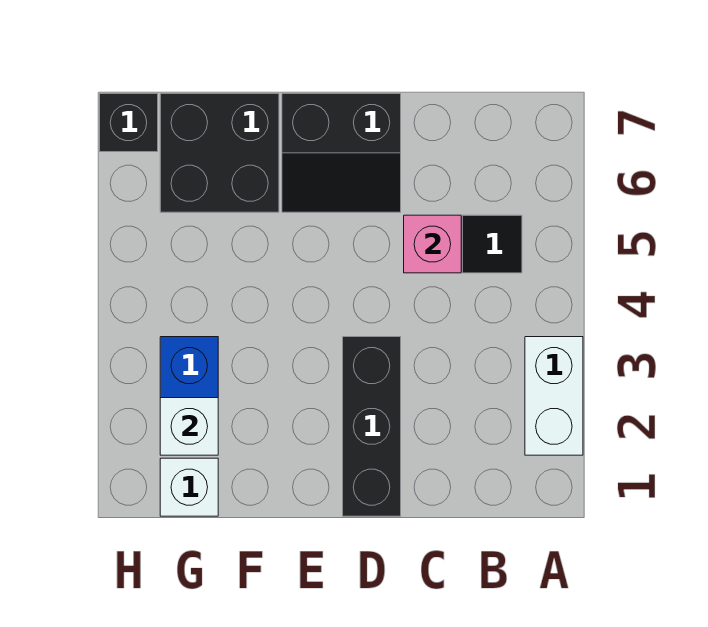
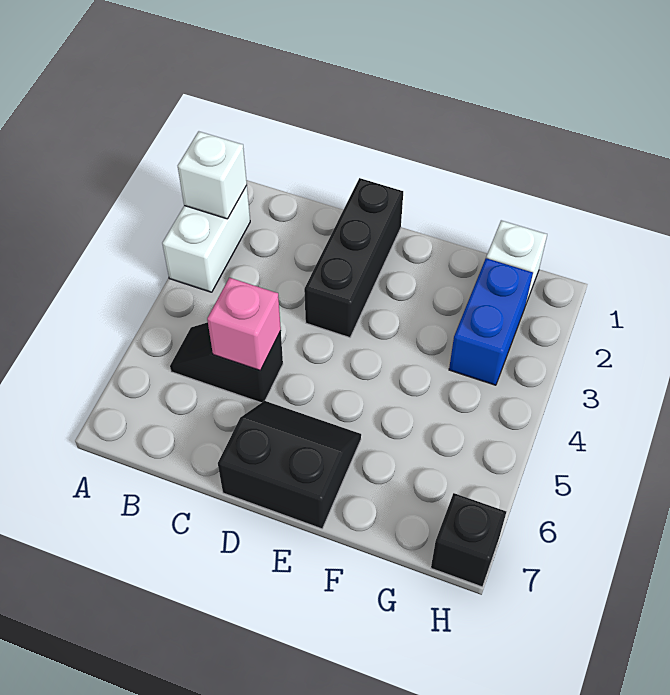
black 2x2 brick [160,94,279,212] -> none
white 1x1 brick [160,398,218,455] -> white 1x1 brick moved to [178,131,247,219]

